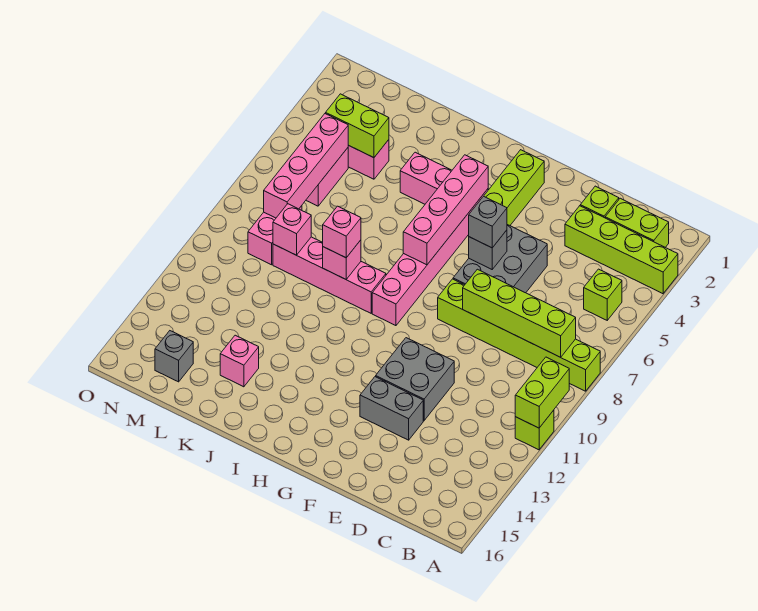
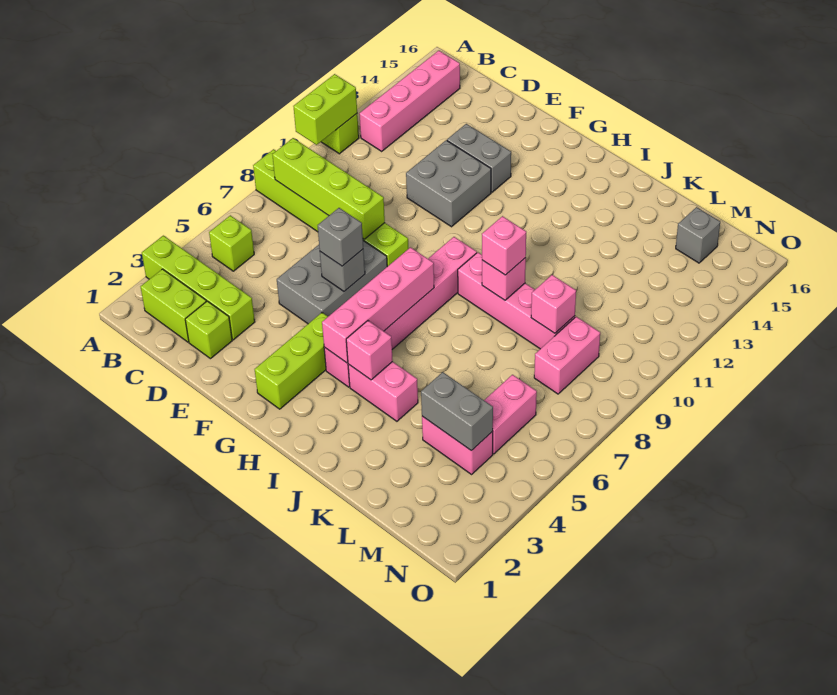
pink 1x1 brick [220,335,259,387] -> pink 1x1 brick moved to [346,321,393,380]
lime 1x2 brick [326,94,389,158] -> grey 1x2 brick [421,372,493,451]
pink 1x4 brick [264,114,348,218] -> pink 1x4 brick moved to [359,51,460,151]

